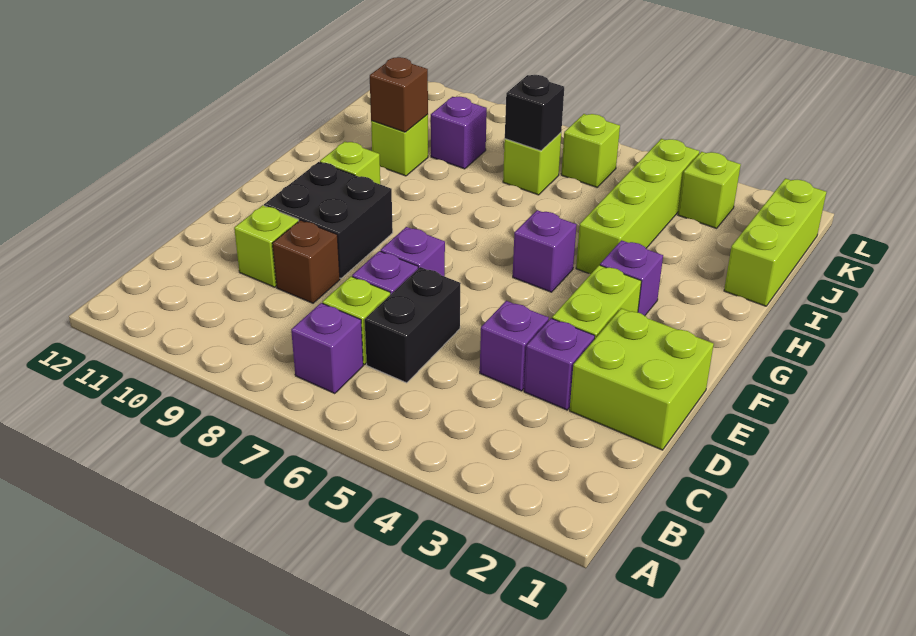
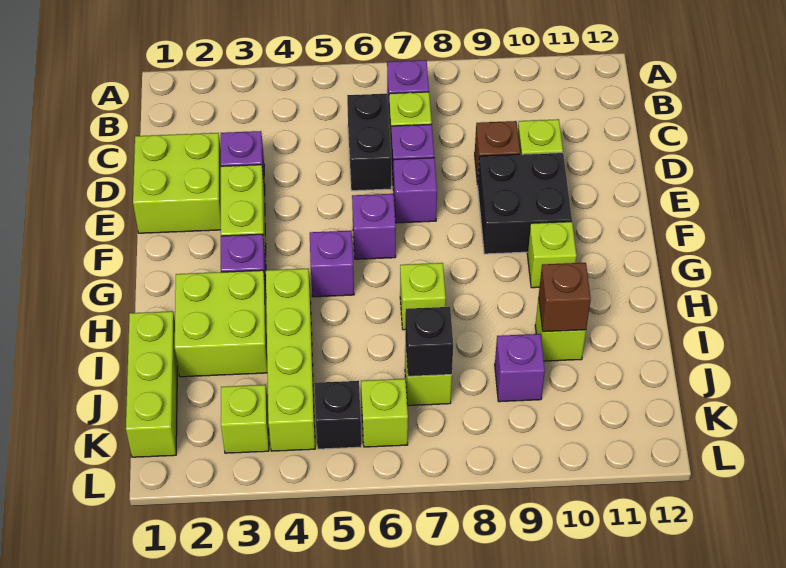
purple 1x1 brick [480,301,549,391] -> purple 1x1 brick moved to [352,194,396,259]
none -> lime 2x2 brick [175,270,267,377]
none -> lime 1x1 brick [400,263,446,330]
none -> black 1x1 brick [314,381,361,449]

